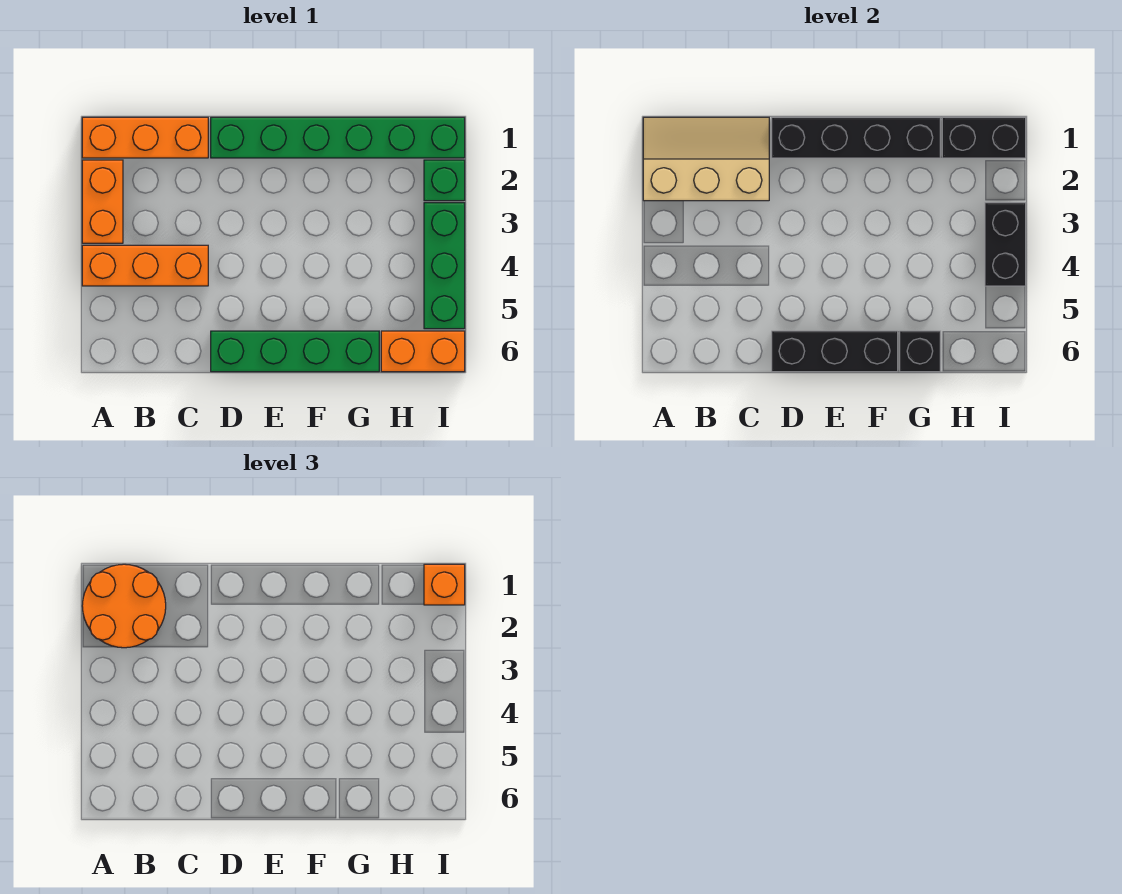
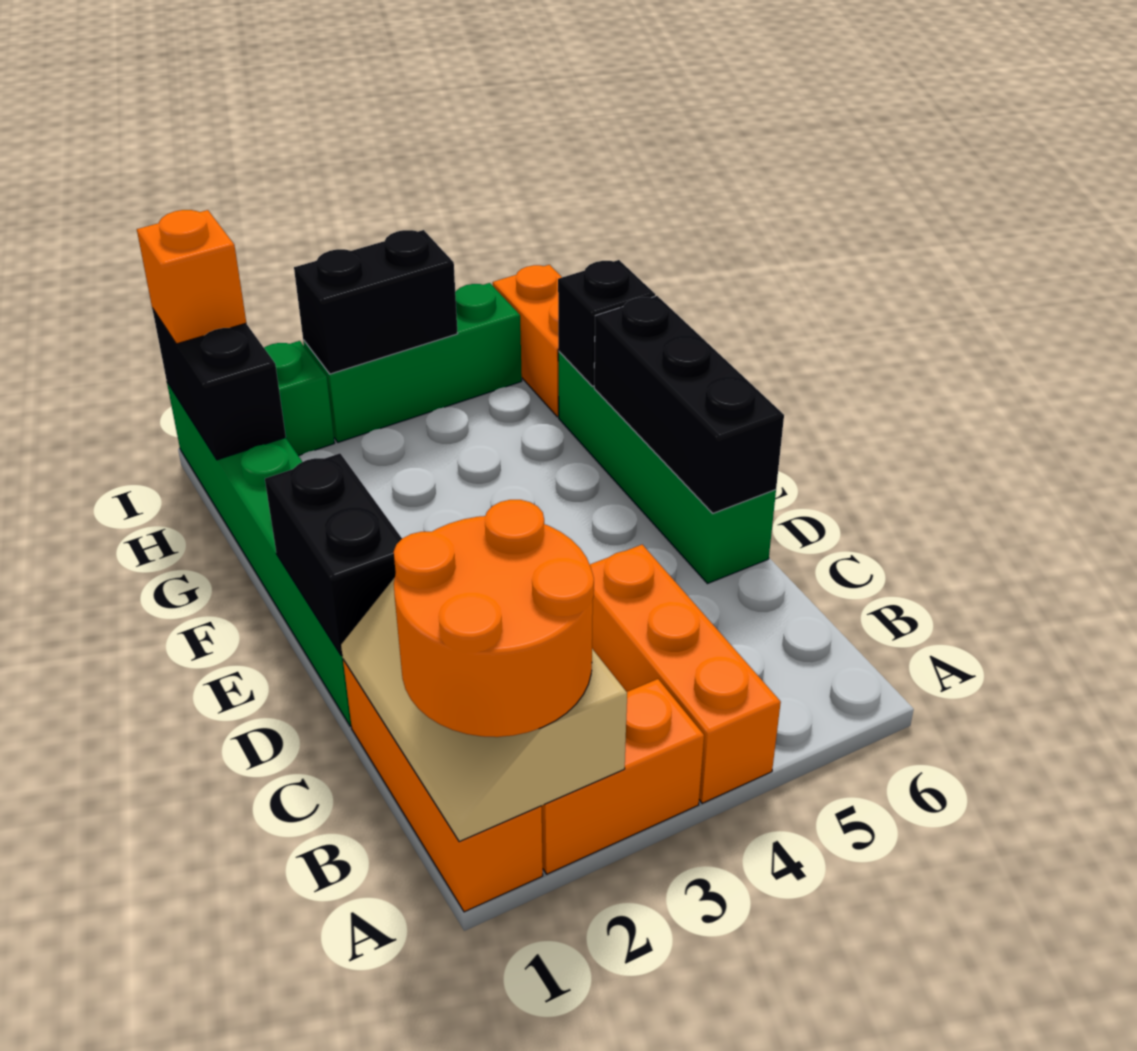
black 1x4 brick [772,117,940,158] -> black 1x2 brick [265,453,402,656]

